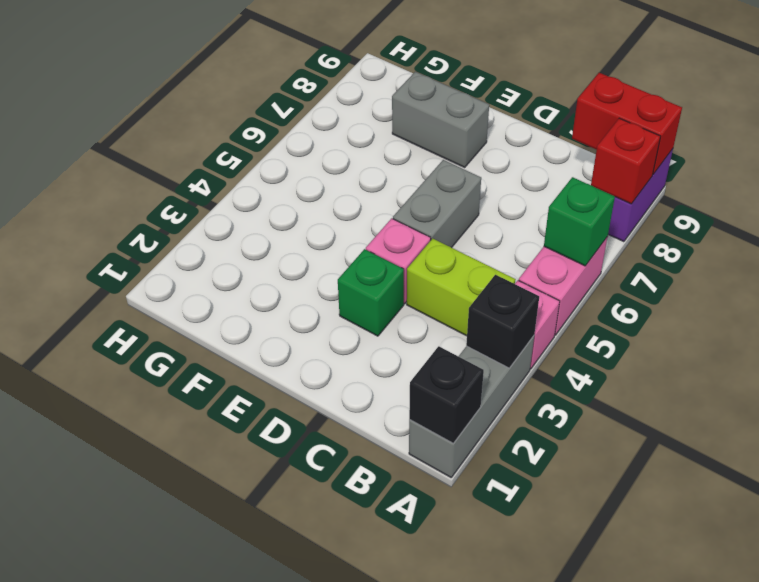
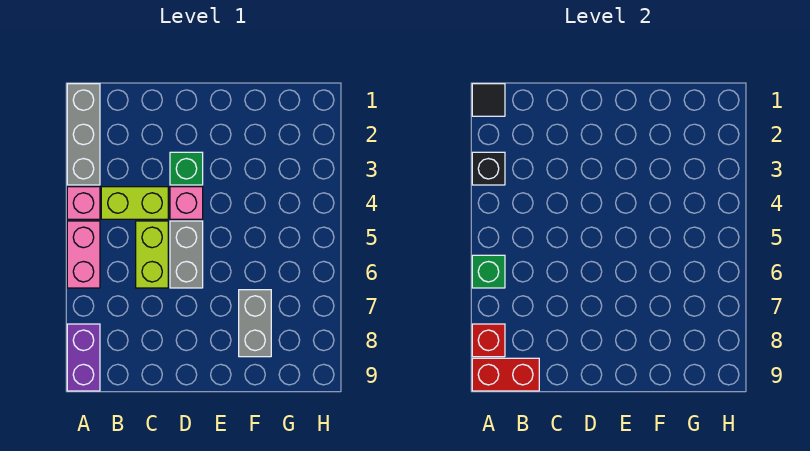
black 1x1 brick [409,346,484,443] -> black 1x1 tile [472,84,505,116]
none -> lime 1x2 brick [136,221,168,288]
grey 1x2 brick [392,72,489,167] -> grey 1x2 brick turned to [239,290,271,357]

